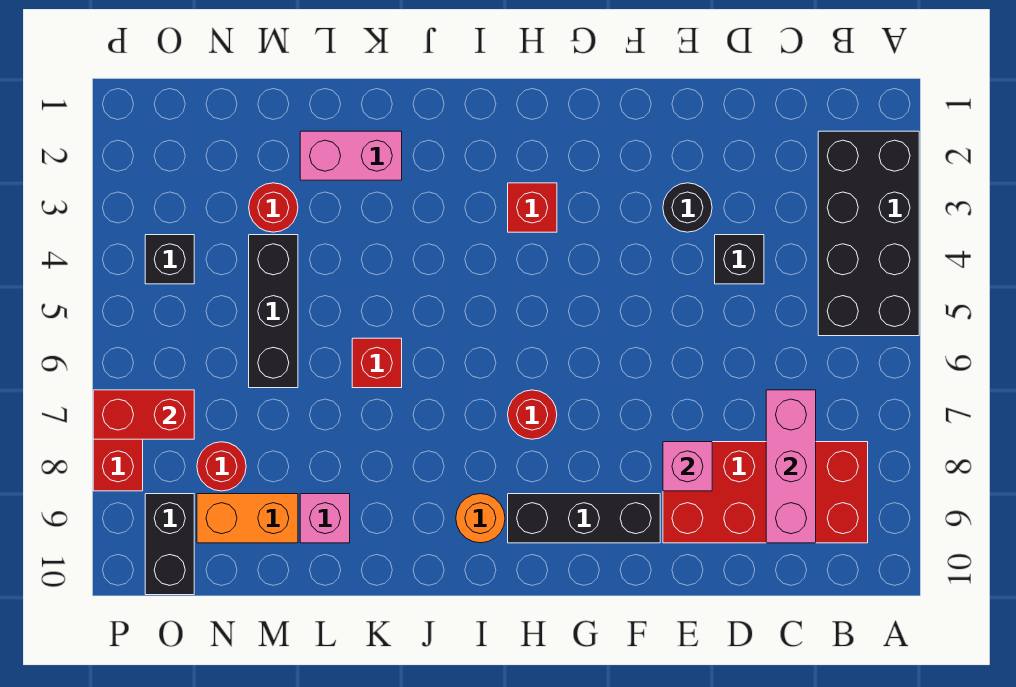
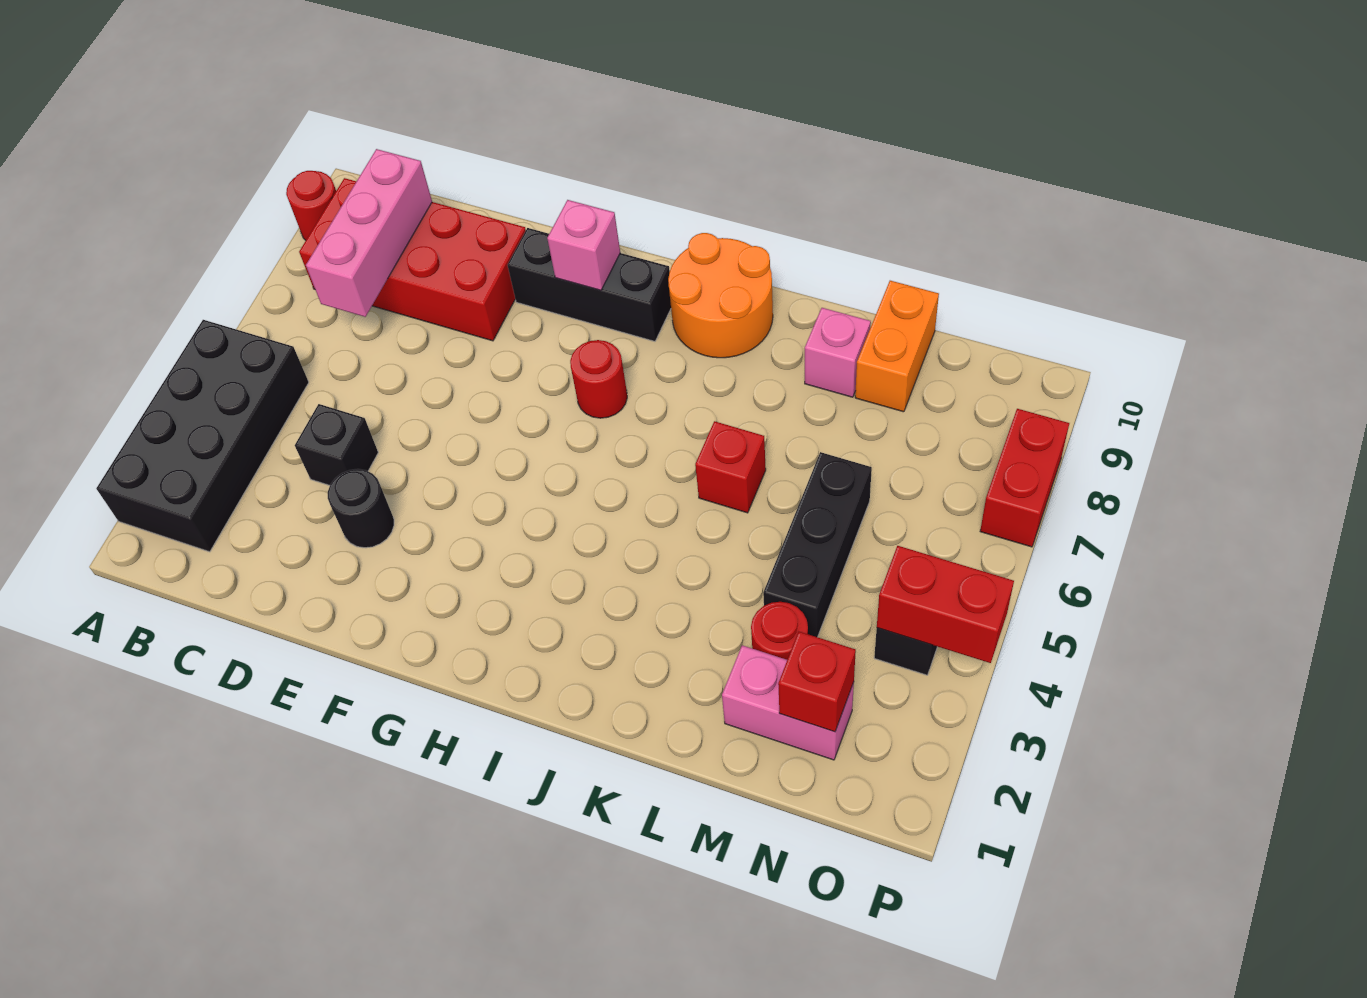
pink 1x1 brick [663,442,712,491] -> pink 1x1 brick moved to [547,200,620,290]
red 1x1 brick [508,183,557,232] -> red 1x1 brick moved to [778,632,856,732]
orange 1x1 round brick [456,494,505,543] -> orange 2x2 round brick [668,233,773,358]
pink 1x2 brick [300,131,402,180] -> pink 1x2 brick moved to [722,645,854,760]
orange 1x2 brick [197,494,298,543] -> orange 1x2 brick turned to [855,281,939,412]
red 1x1 round brick [197,442,246,491] -> red 1x1 round brick moved to [286,171,336,240]
red 1x2 brick [93,390,194,439] -> red 1x2 brick moved to [877,546,1014,663]
black 1x2 brick [145,494,194,595] -> none

